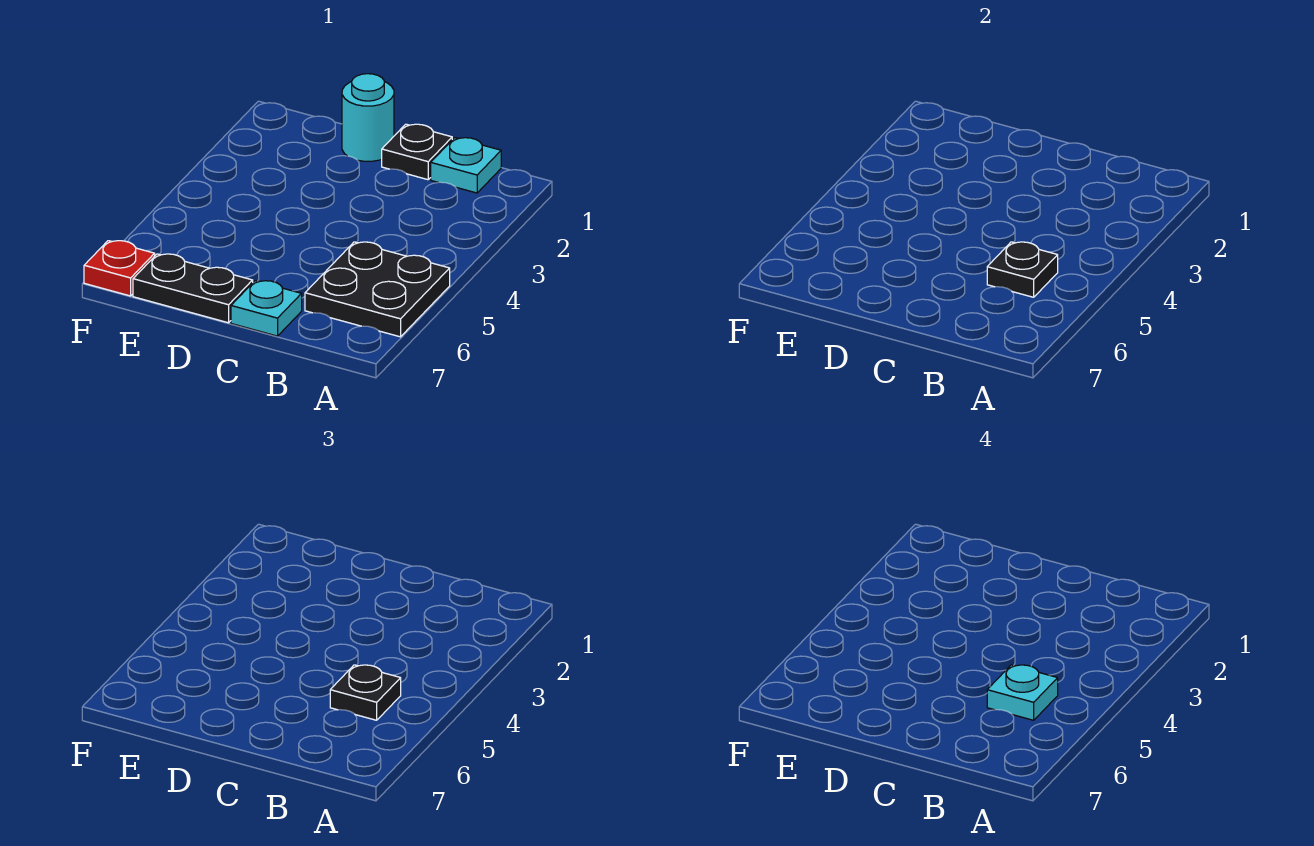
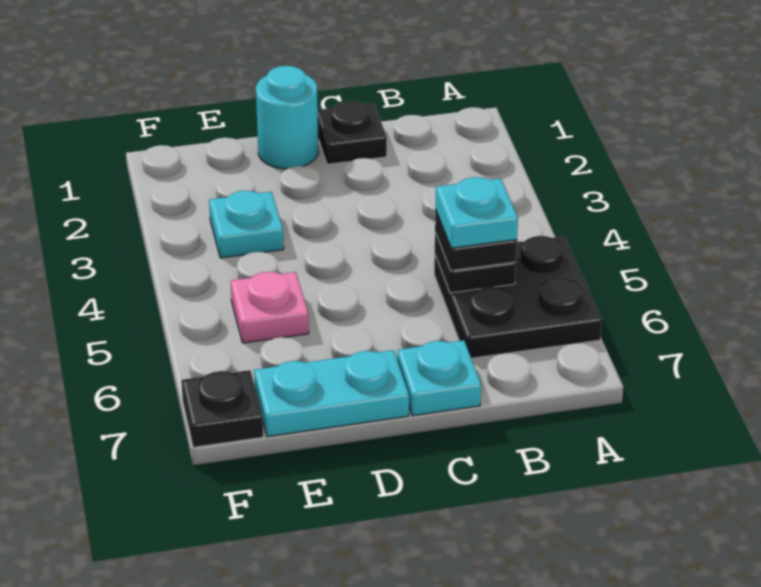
cyan 1x1 plate [431,138,501,193] -> cyan 1x1 plate moved to [209,191,284,258]
black 1x2 plate [133,254,253,323] -> cyan 1x2 plate [254,350,409,437]
none -> pink 1x1 plate [231,272,309,343]
red 1x1 plate [84,241,155,296] -> black 1x1 plate [181,370,263,447]

